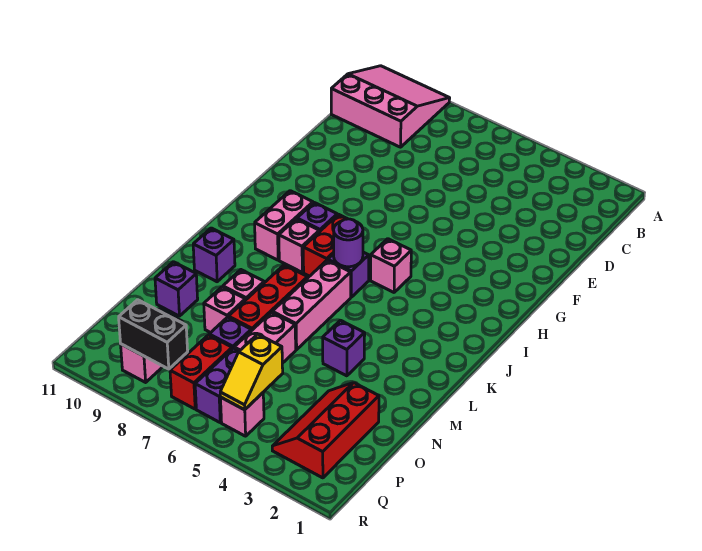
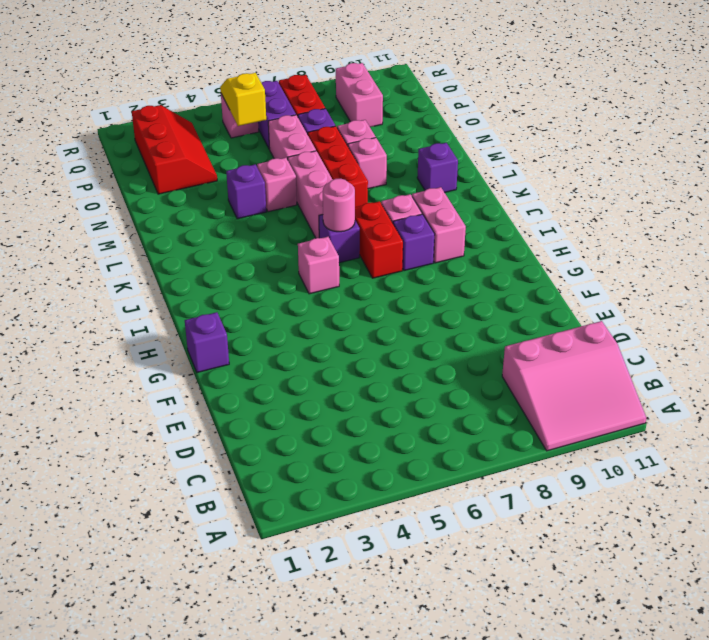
purple 1x1 round brick [334,219,363,267] -> pink 1x1 round brick [323,178,355,232]
none -> pink 1x1 brick [257,158,297,212]
purple 1x1 brick [155,262,198,316] -> purple 1x1 brick moved to [185,312,229,373]
black 1x2 brick [119,300,188,369] -> none

